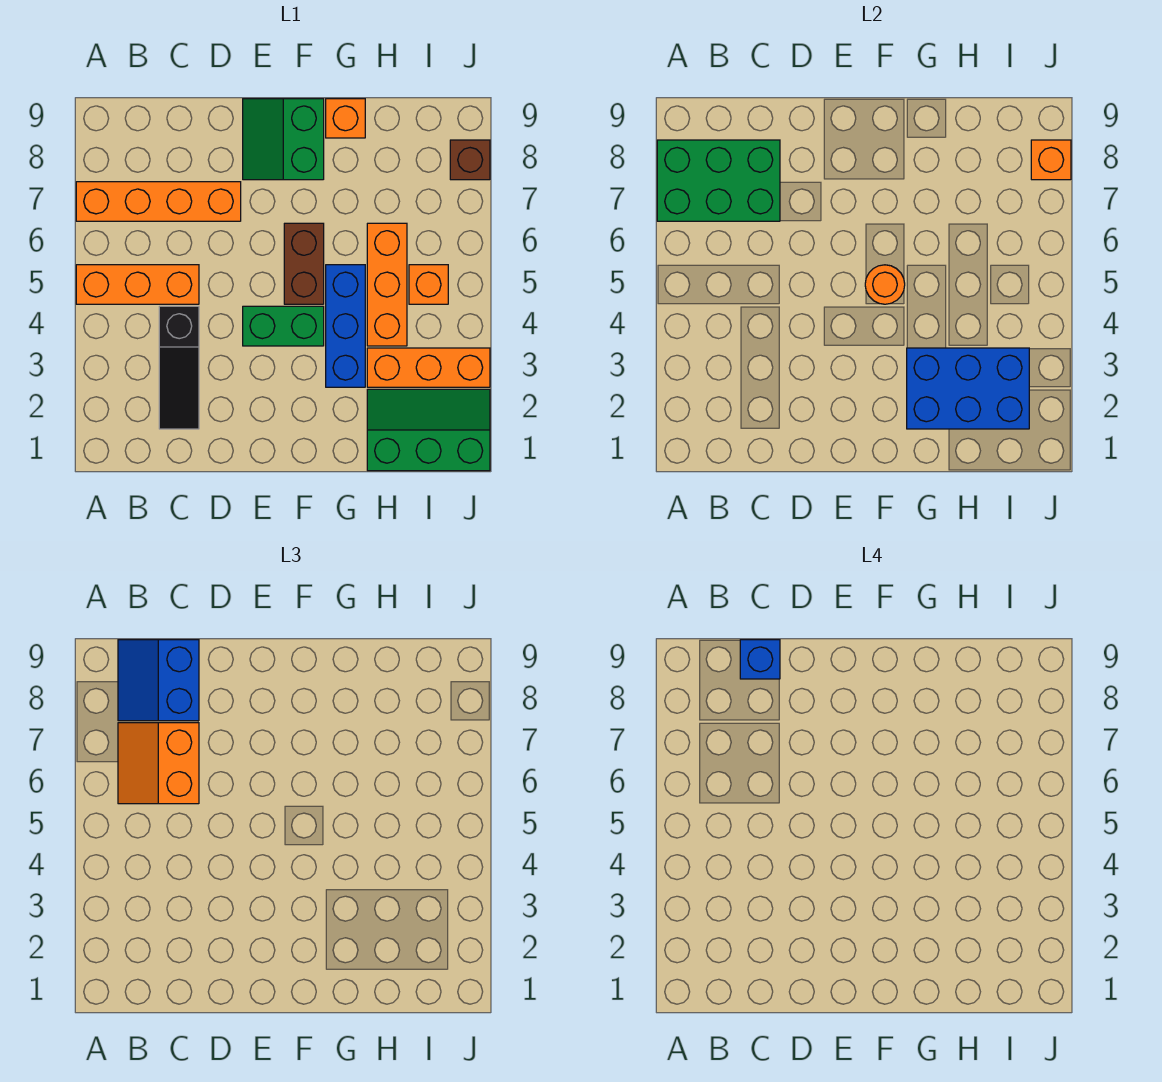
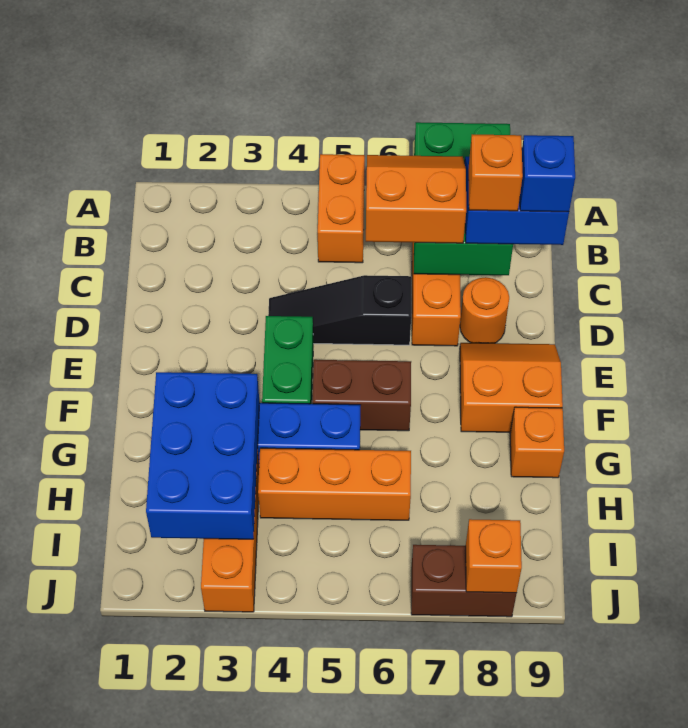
orange 1x3 brick [76,265,199,304] -> orange 1x2 brick [318,154,365,263]
black 1x3 slope [159,306,199,429] -> black 1x3 slope moved to [268,275,411,345]
green 2x2 slope [243,99,324,180] -> orange 2x2 slope [460,343,563,432]
orange 1x1 round brick [865,265,905,304] -> orange 1x1 round brick moved to [460,277,509,343]
green 2x3 slope [367,389,490,471] -> none
orange 1x1 brick [409,265,448,304] -> orange 1x1 brick moved to [468,134,523,211]
brown 1x1 brick [450,140,490,180] -> brown 1x2 brick [411,545,517,617]

